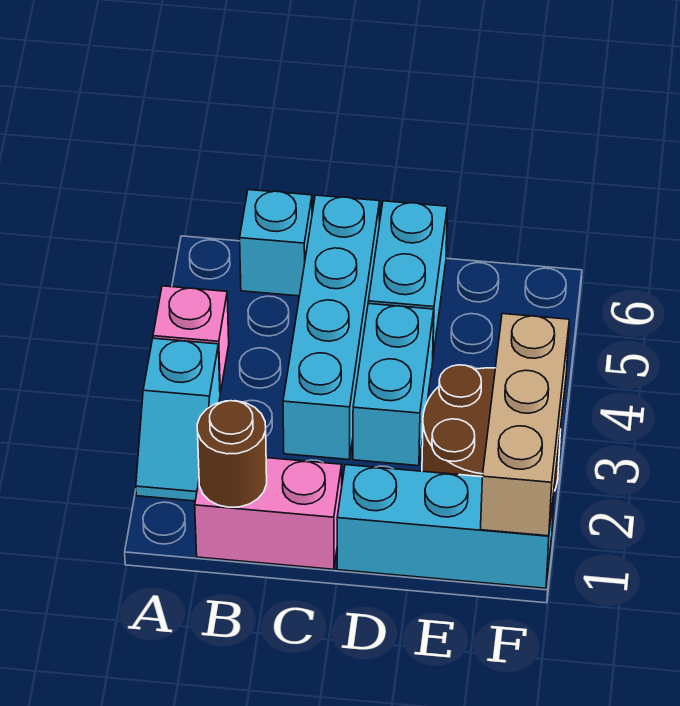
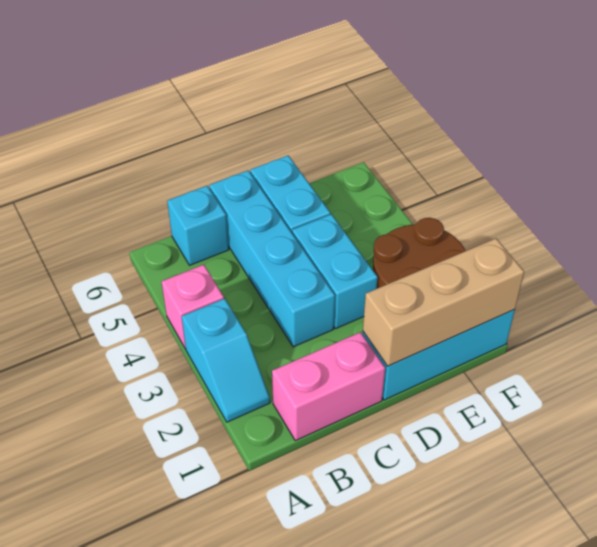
brown 1x1 round brick [197,401,267,507] -> none
tan 1x3 brick [481,314,569,536] -> tan 1x3 brick turned to [363,238,524,366]

